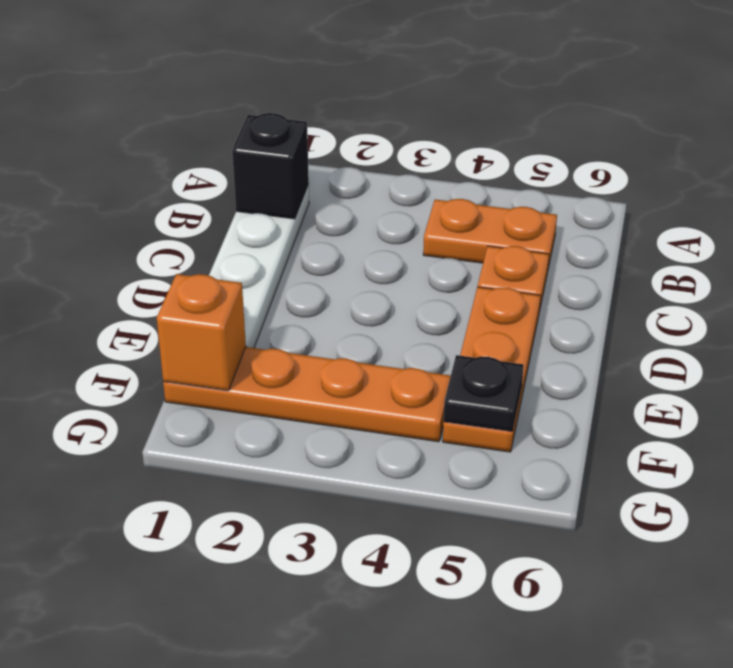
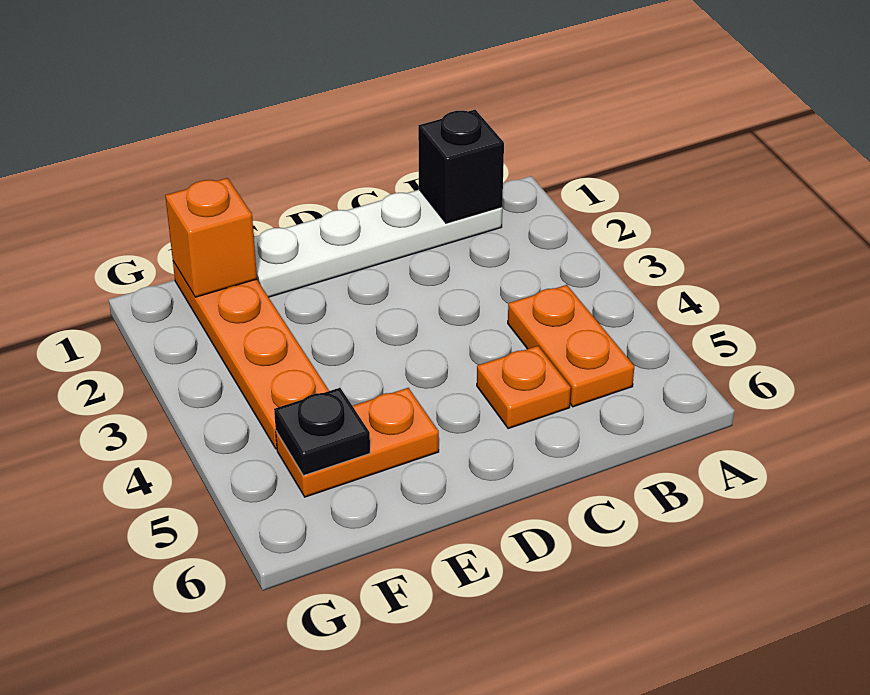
orange 1x3 plate [443,287,541,452] -> orange 1x2 plate [276,388,439,497]

